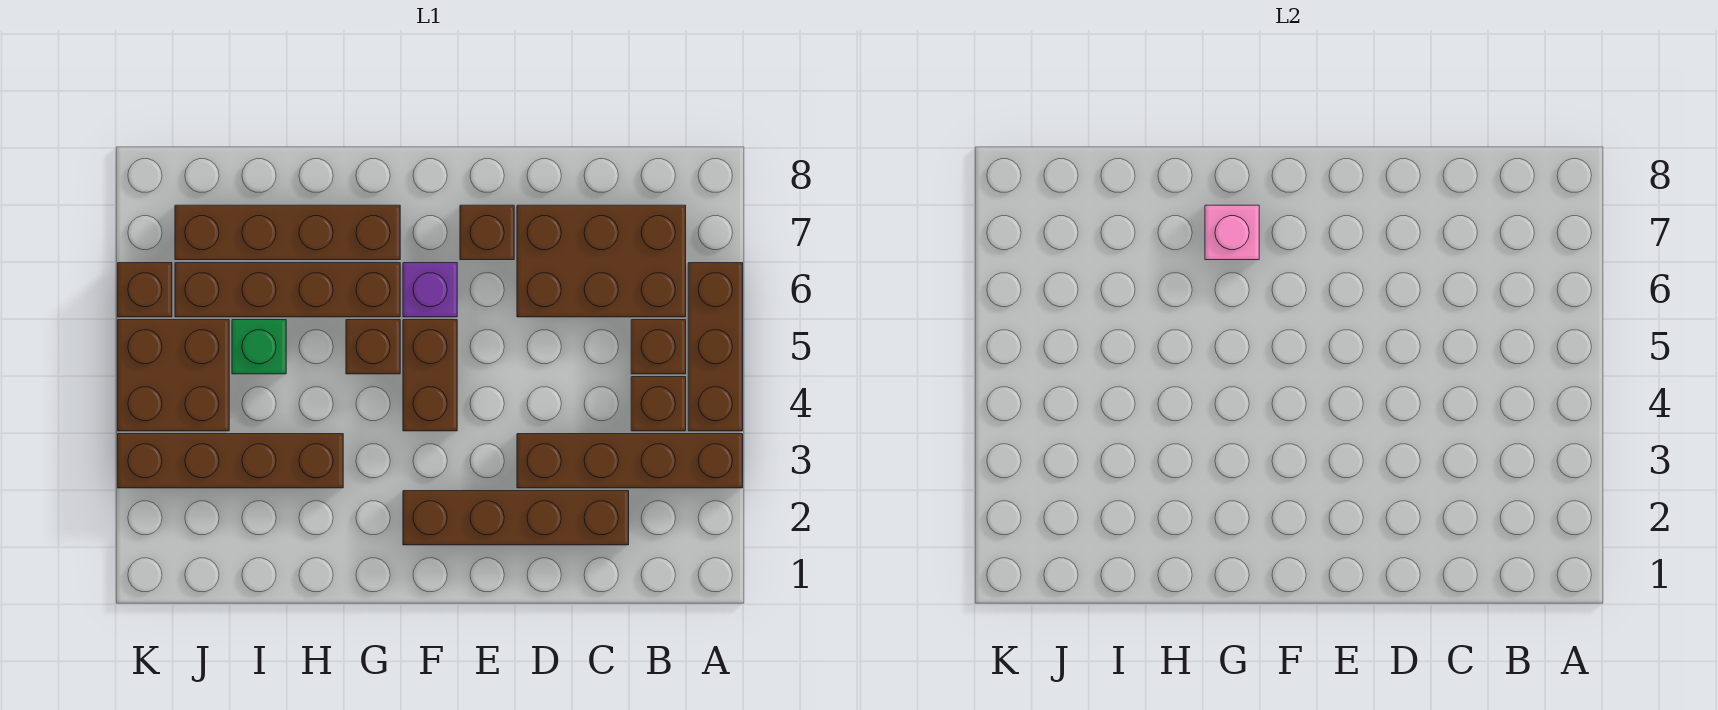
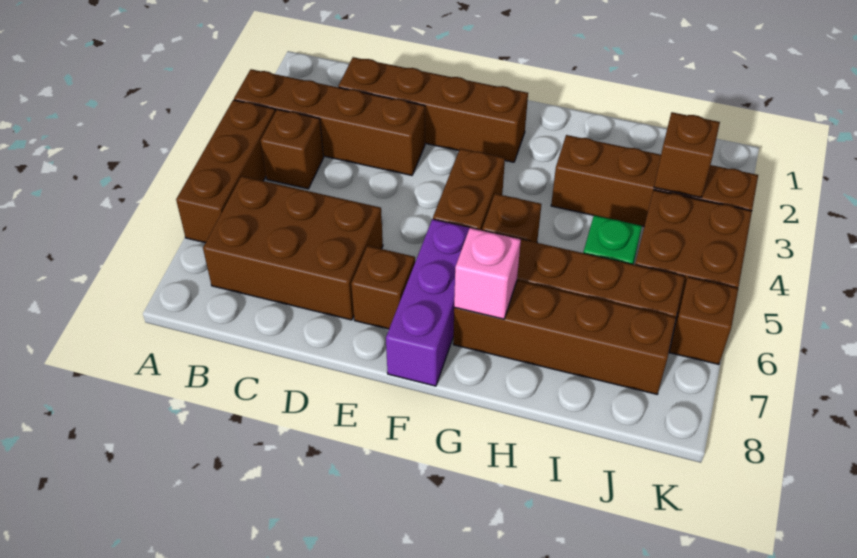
brown 1x1 brick [631,320,686,374] -> brown 1x1 brick moved to [654,112,720,198]
purple 1x1 brick [403,263,457,317] -> purple 1x3 brick [386,219,469,386]

